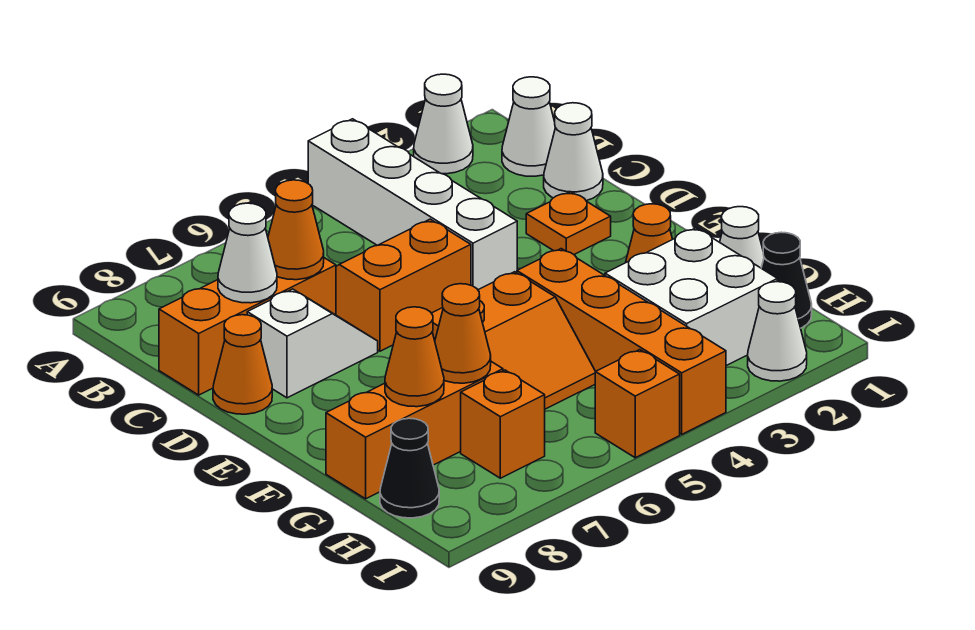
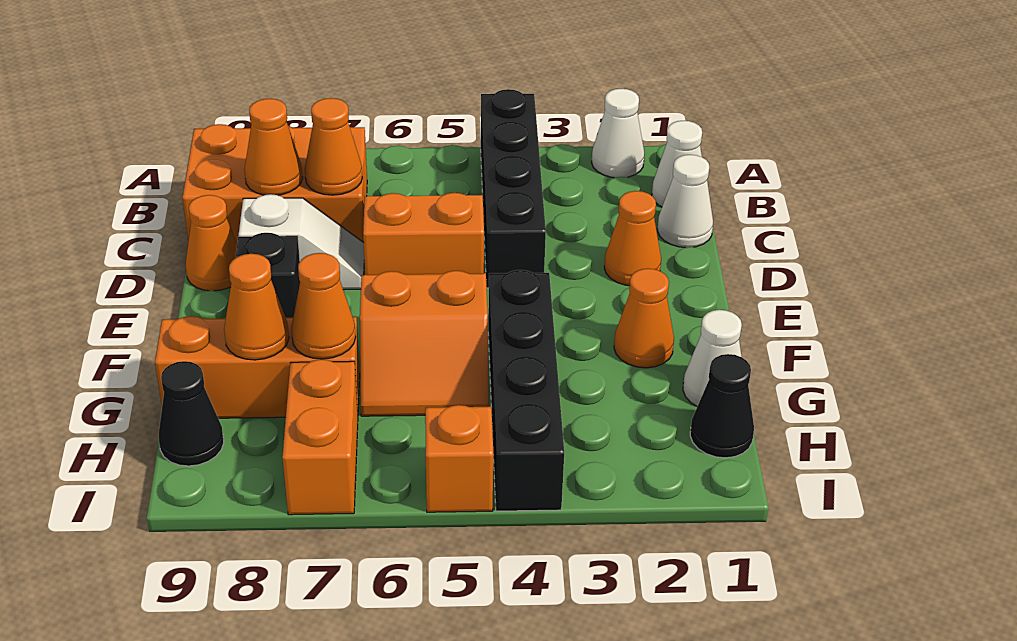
white 1x4 brick [308,119,517,290] -> black 1x4 brick [481,89,546,288]
orange 1x3 brick [159,258,336,395] -> orange 2x3 brick [183,124,367,243]
white 1x1 cone [218,203,277,303] -> orange 1x1 cone [244,99,303,195]
orange 1x1 plate [526,192,611,254] -> orange 1x1 cone [604,191,661,286]
none -> black 1x1 brick [236,233,300,318]
orange 1x4 brick [517,249,726,434] -> black 1x4 brick [488,270,564,511]
white 2x2 brick [605,228,777,366] -> none
orange 1x1 brick [461,370,545,478] -> orange 1x2 brick [282,359,358,515]
white 1x1 cone [748,282,807,381] -> none

